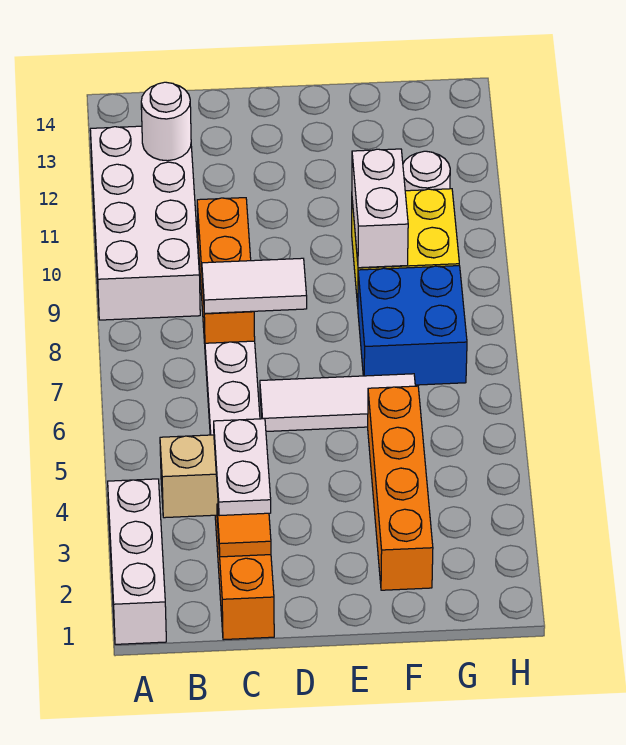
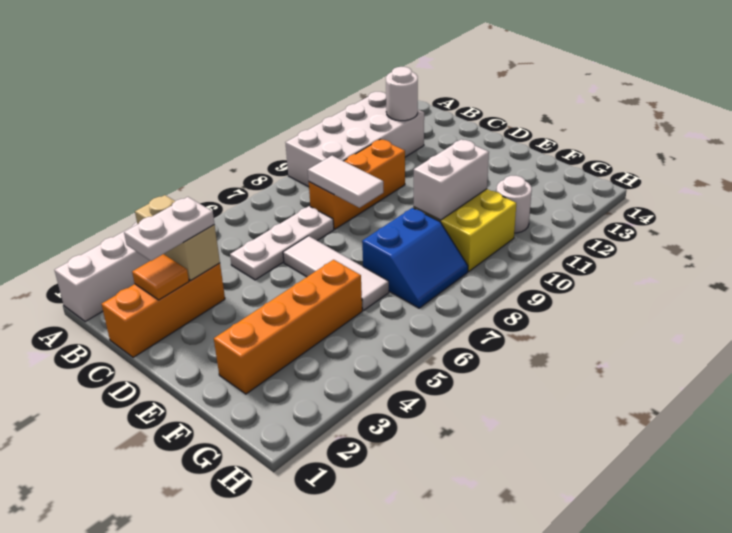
blue 2x2 brick [358,266,467,385] -> blue 2x2 slope [362,208,468,308]

